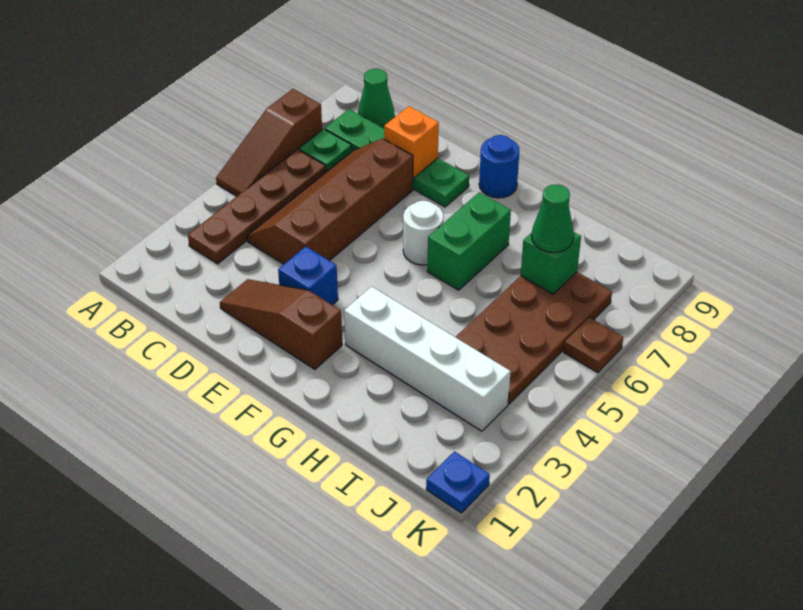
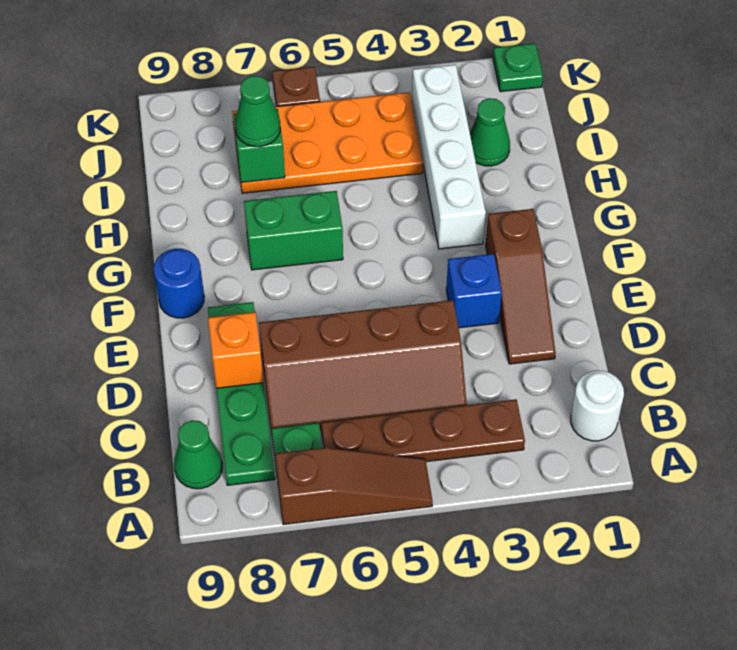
white 1x1 round brick [403,201,444,265] -> white 1x1 round brick moved to [571,370,624,441]
none -> green 1x1 cone [470,98,510,166]
brown 2x4 plate [456,272,612,404] -> orange 2x4 plate [232,92,423,193]
blue 1x1 plate [426,452,490,513] -> green 1x1 plate [493,43,543,92]

